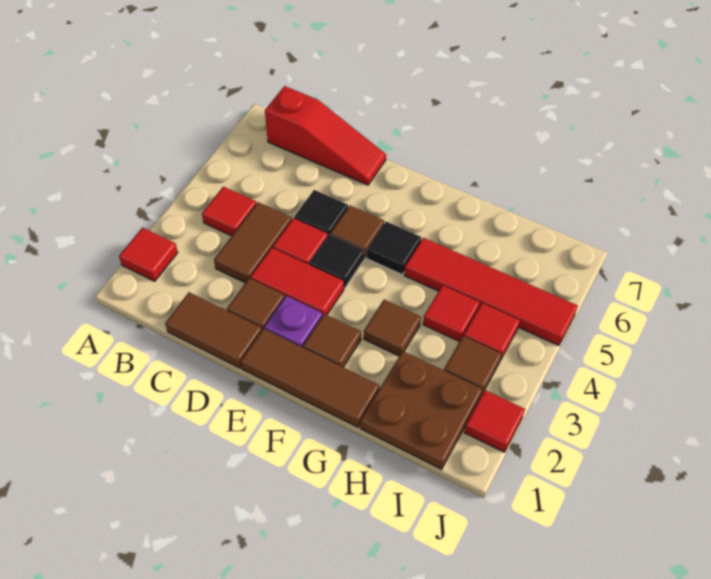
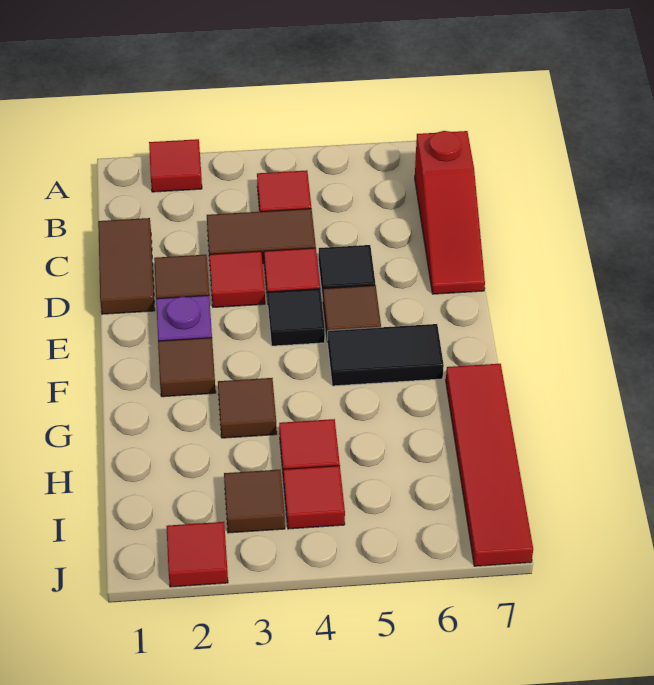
red 1x2 tile [250,248,344,316] -> red 1x1 tile [209,251,265,307]
brown 1x3 tile [241,328,379,427] -> none
black 1x1 tile [367,221,421,274] -> black 1x2 tile [328,324,444,386]
red 1x4 tile [404,238,578,346] -> red 1x4 tile moved to [446,364,533,566]
brown 2x2 plate [360,351,483,469] -> none

